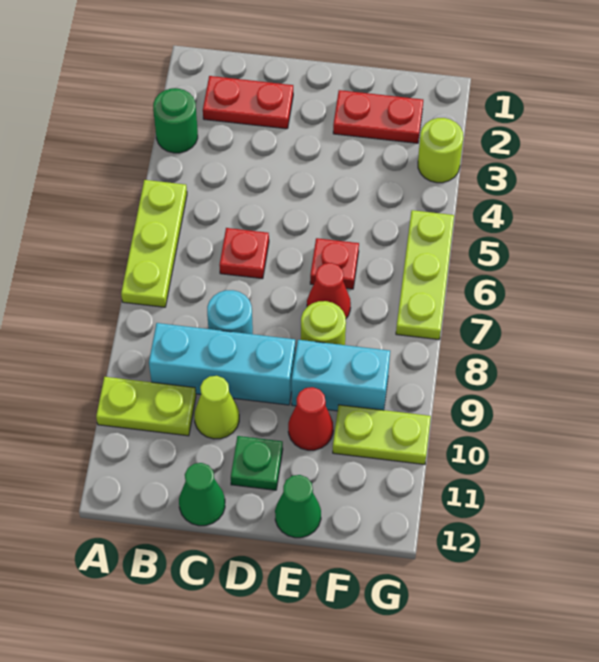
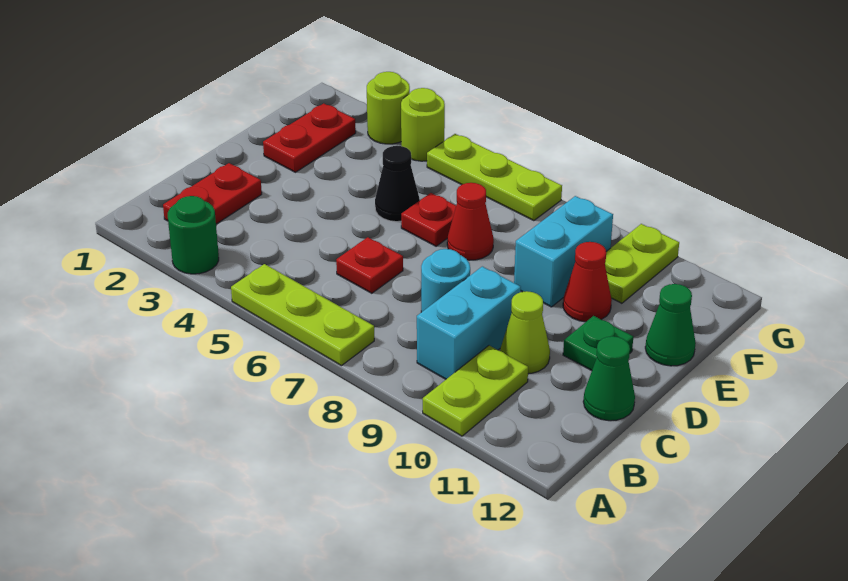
cyan 1x3 brick [149,323,295,405] -> cyan 1x2 brick [417,266,521,379]
none -> black 1x1 cone [375,146,420,222]
lime 1x1 round brick [301,301,346,345] -> lime 1x1 round brick moved to [401,88,445,161]

